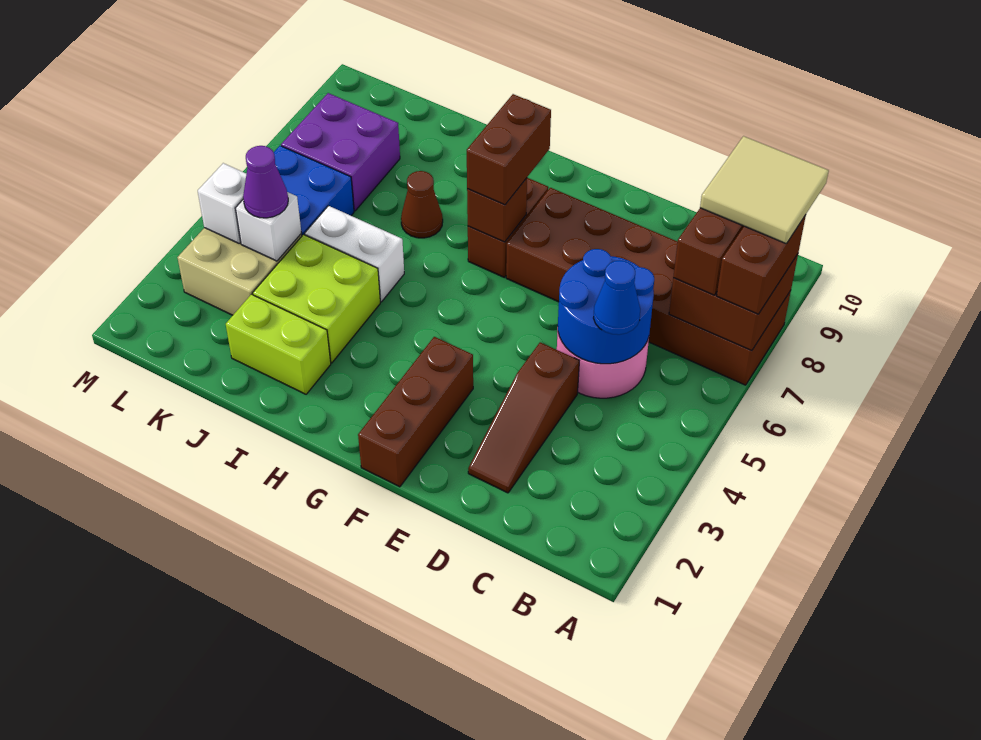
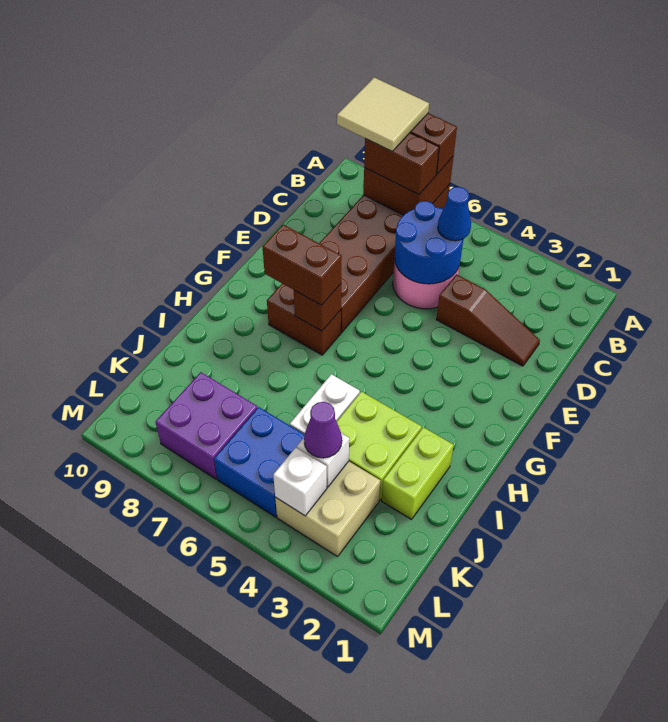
brown 1x3 brick [358,337,473,487] -> none
brown 1x1 cone [401,171,443,238] -> none

